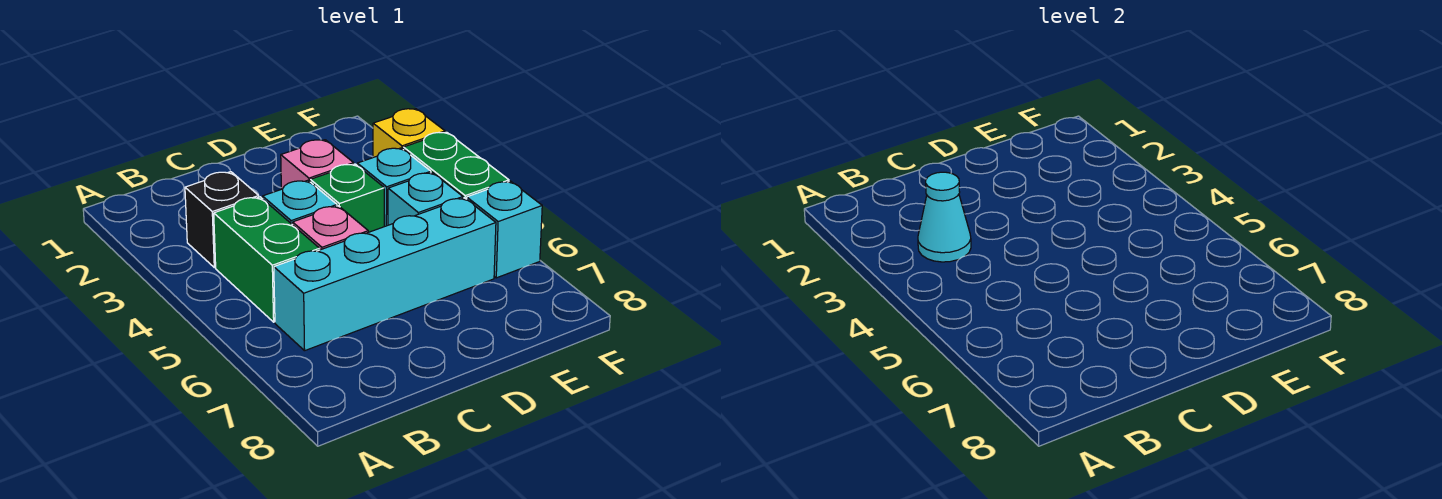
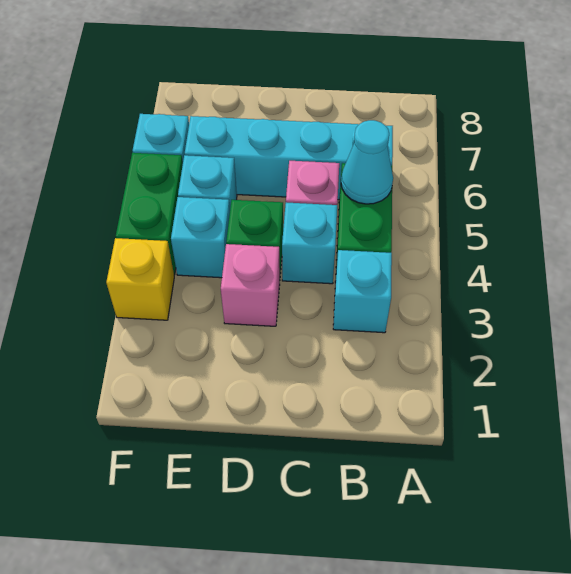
black 1x1 brick [185,172,259,268] -> cyan 1x1 brick [333,250,392,333]
cyan 1x1 cone [918,172,971,262] -> cyan 1x1 cone moved to [341,120,393,204]

